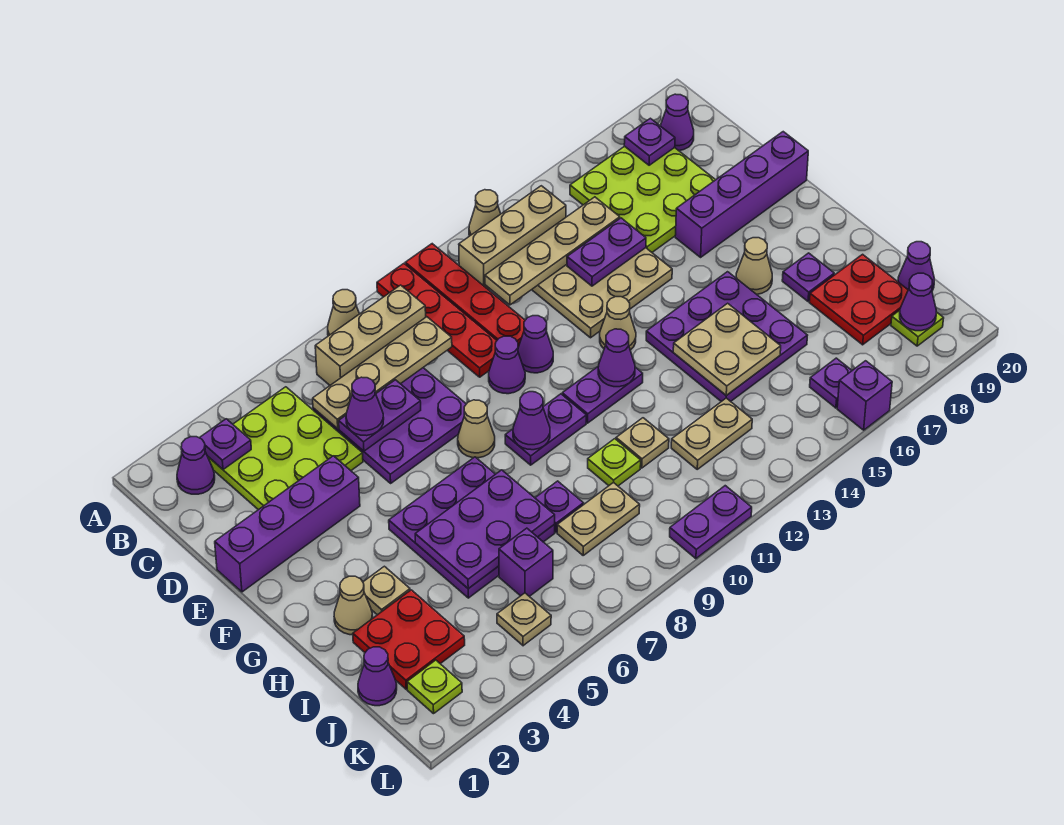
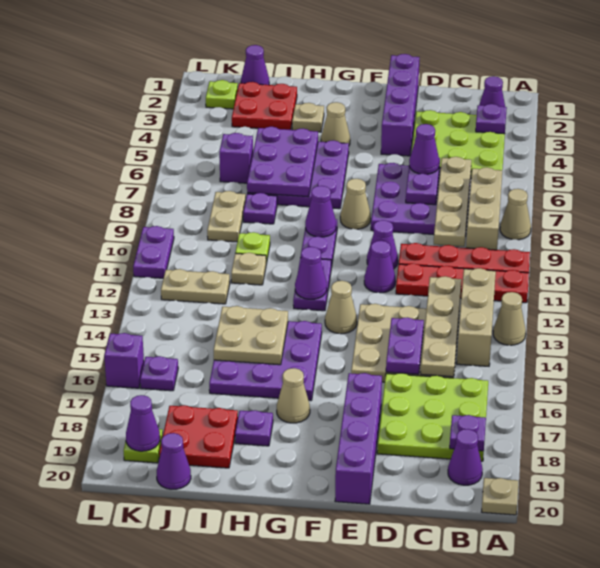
tan 1x1 cone [334,576,373,635] -> tan 1x1 cone moved to [321,102,350,145]
tan 1x2 plate [671,398,752,469] -> tan 1x2 plate turned to [161,269,230,304]
tan 1x1 plate [497,593,551,646] -> tan 1x1 plate moved to [482,478,518,515]

